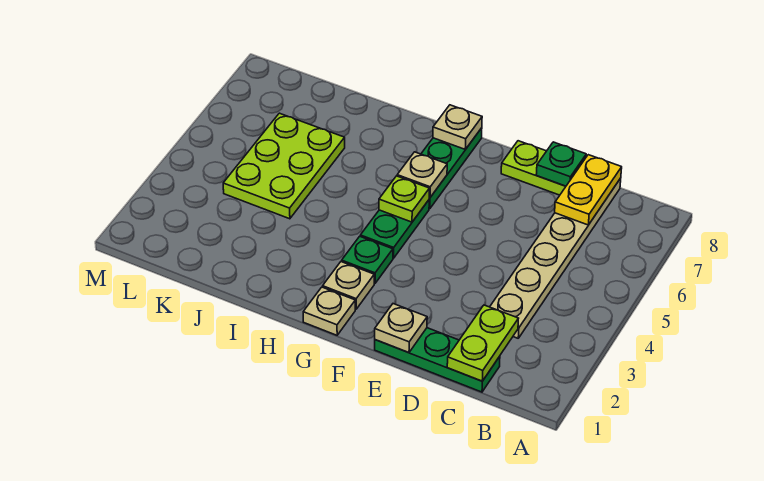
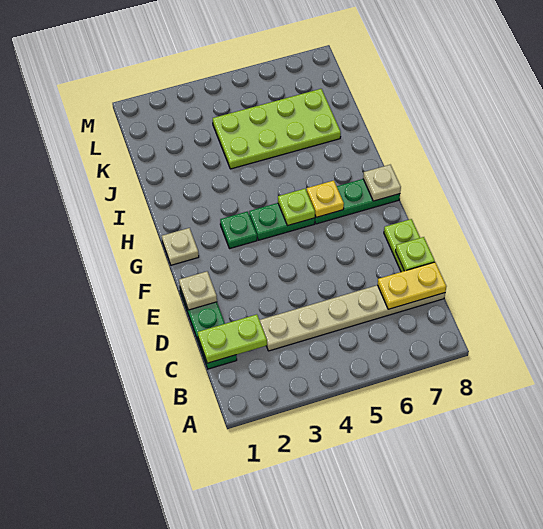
green 1x1 plate [536,142,586,186] -> lime 1x1 plate [396,237,435,271]
tan 1x1 plate [323,262,374,309] -> none
tan 1x1 plate [397,152,447,198] -> yellow 1x1 plate [307,181,344,217]
lime 2x3 plate [223,113,345,219] -> lime 2x4 plate [213,89,341,169]

